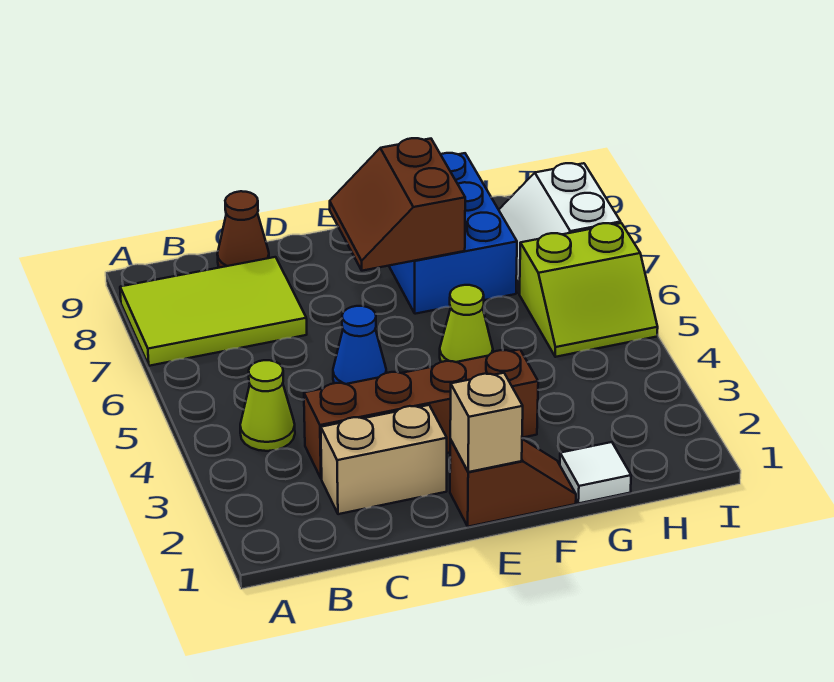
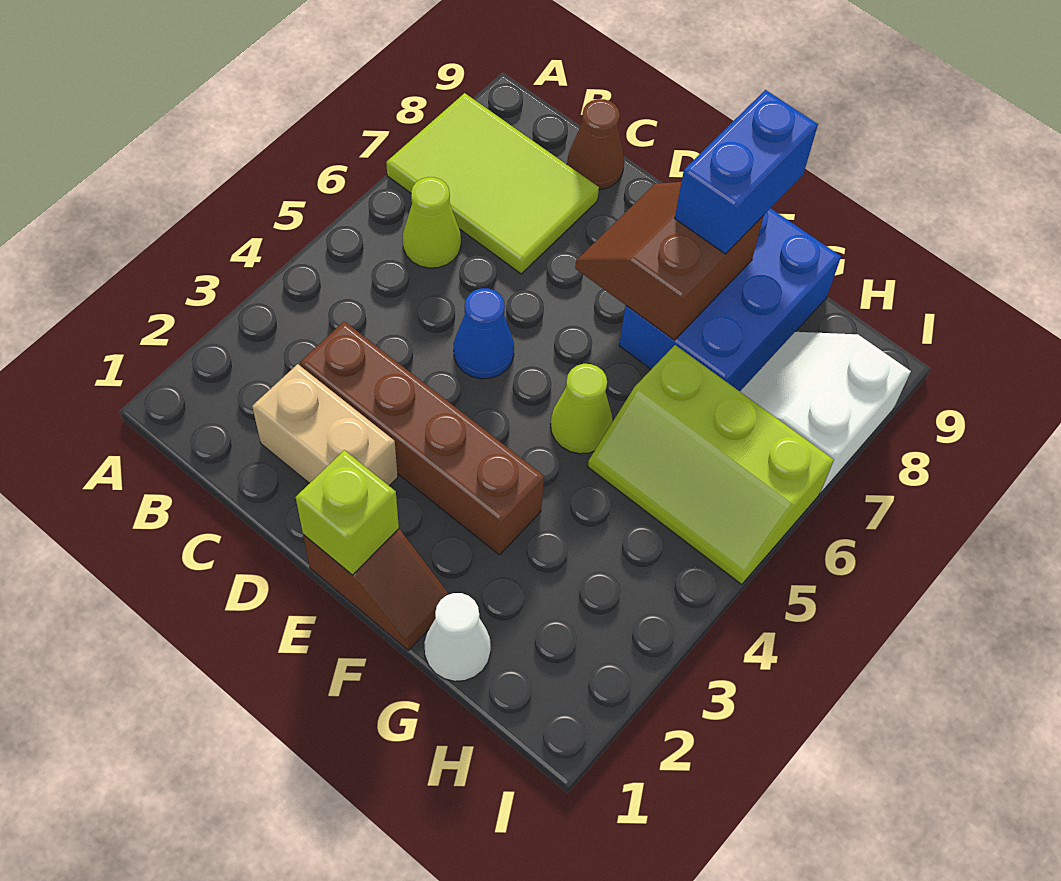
lime 1x1 cone [240,360,295,451] -> lime 1x1 cone moved to [403,177,461,268]
tan 1x1 brick [450,373,523,472] -> lime 1x1 brick [296,450,399,575]
none -> blue 1x2 brick [675,90,818,254]
white 1x1 tile [560,442,631,503] -> white 1x1 cone [424,593,491,681]
lime 2x2 slope [519,223,658,357] -> lime 2x3 slope [588,345,834,585]

